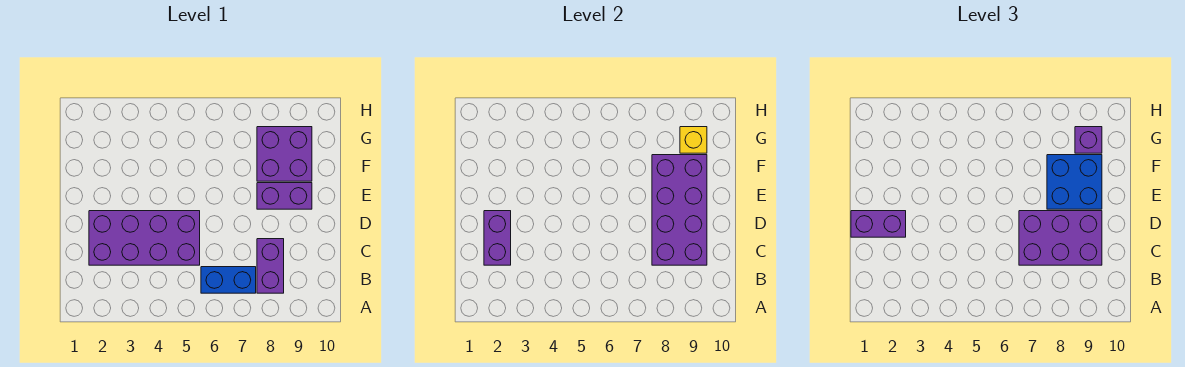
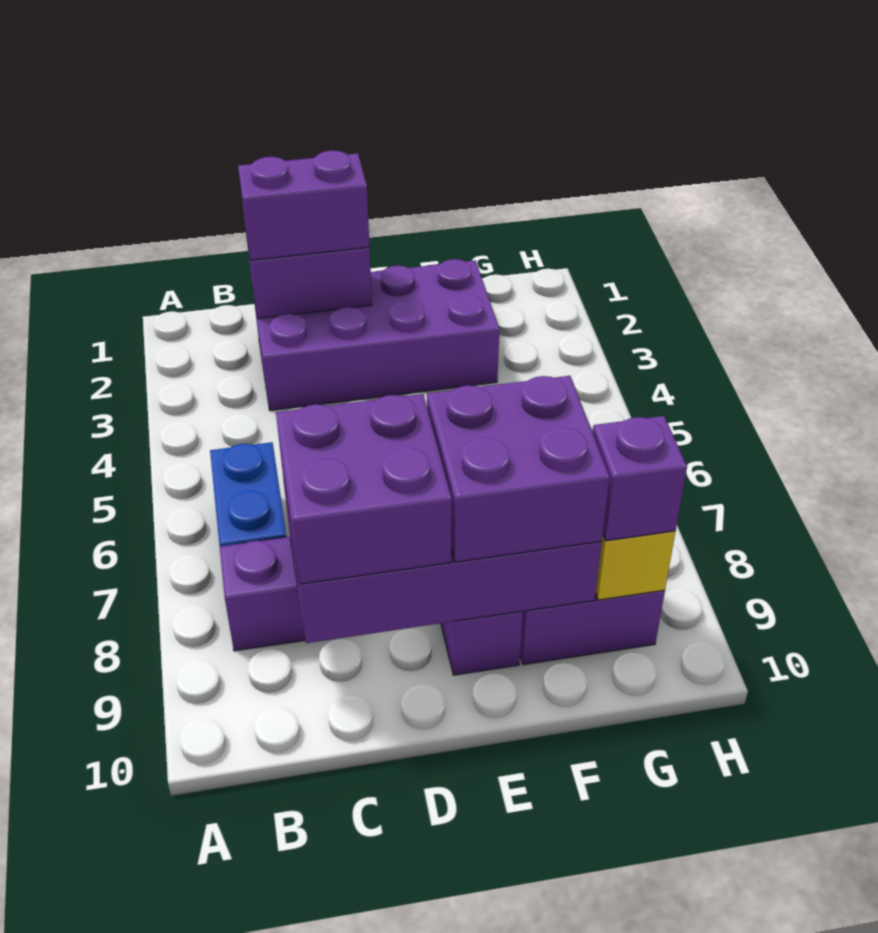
purple 2x4 brick [89,211,200,265] -> purple 2x4 brick turned to [253,259,499,411]
purple 2x3 brick [1019,211,1102,265] -> purple 2x2 brick [276,394,452,584]
purple 1x2 brick [851,211,906,237] -> purple 1x2 brick turned to [238,150,370,260]
blue 2x2 brick [1047,155,1102,209] -> purple 2x2 brick [427,376,610,562]

